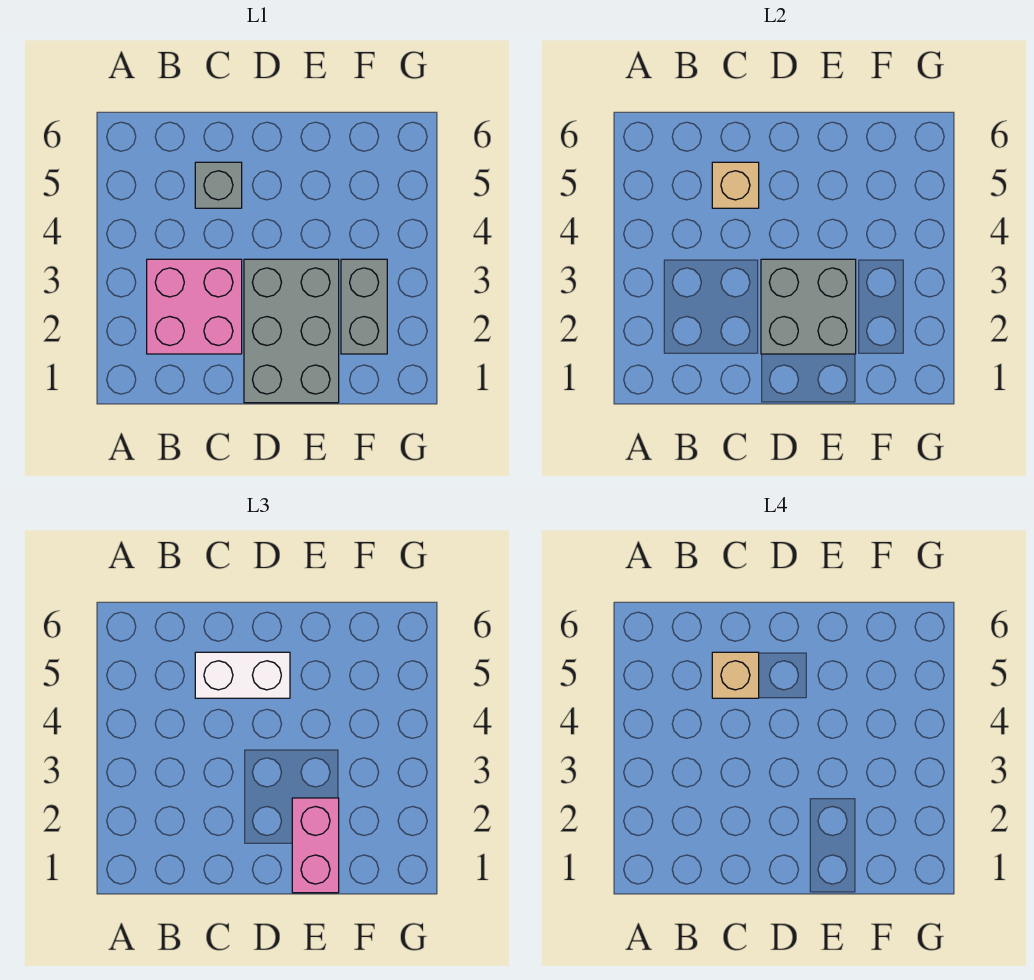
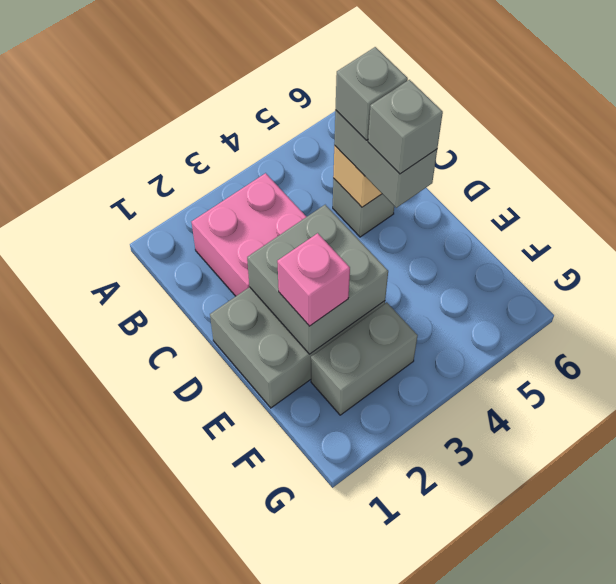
white 1x2 brick [195,652,290,698] -> grey 1x2 brick [334,110,437,208]
tan 1x1 brick [712,652,759,698] -> grey 1x1 brick [335,47,408,140]
none -> grey 1x1 brick [368,80,443,174]
pink 1x2 brick [292,798,339,893] -> pink 1x1 brick [277,233,350,326]

